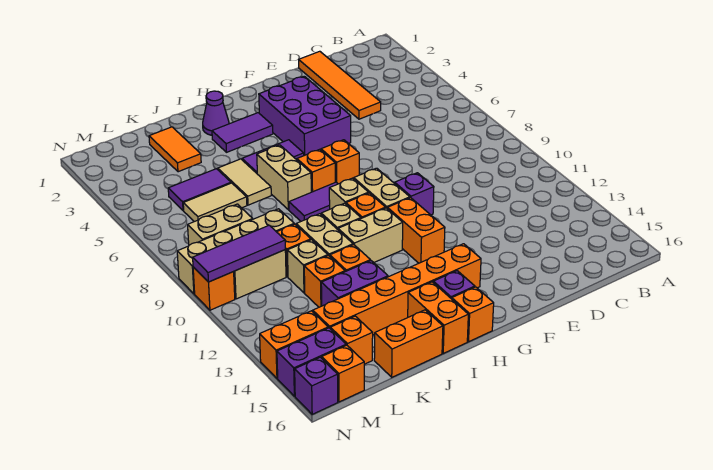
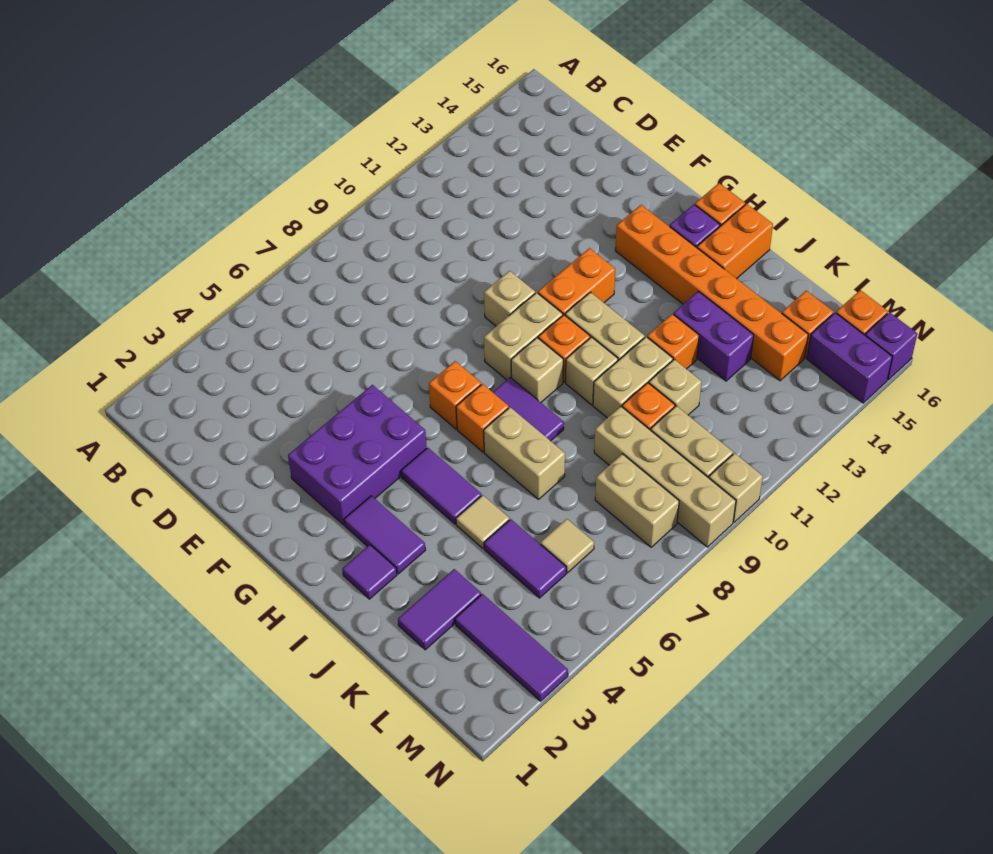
orange 1x4 tile [299,51,381,119] -> none
purple 1x1 brick [395,173,434,215] -> tan 1x1 brick [484,271,535,326]
purple 1x1 cone [203,91,229,135] -> purple 1x1 tile [342,545,397,599]
tan 1x2 brick [257,145,311,210] -> tan 1x2 brick turned to [484,407,565,499]
tan 1x2 tile [218,159,271,205] -> tan 1x1 tile [456,495,509,548]
orange 1x2 brick [374,310,443,377] -> none
orange 1x2 tile [149,127,201,172] -> purple 1x2 tile [398,569,481,650]
tan 1x2 tile [183,183,247,222] -> tan 1x1 tile [540,519,594,573]
orange 1x1 brick [304,256,345,307] -> none
purple 1x3 tile [193,225,285,282] -> purple 1x3 tile moved to [455,594,568,701]
orange 1x2 brick [260,311,328,378] -> none
orange 1x1 brick [193,267,235,310] -> tan 1x1 brick [709,453,763,522]

